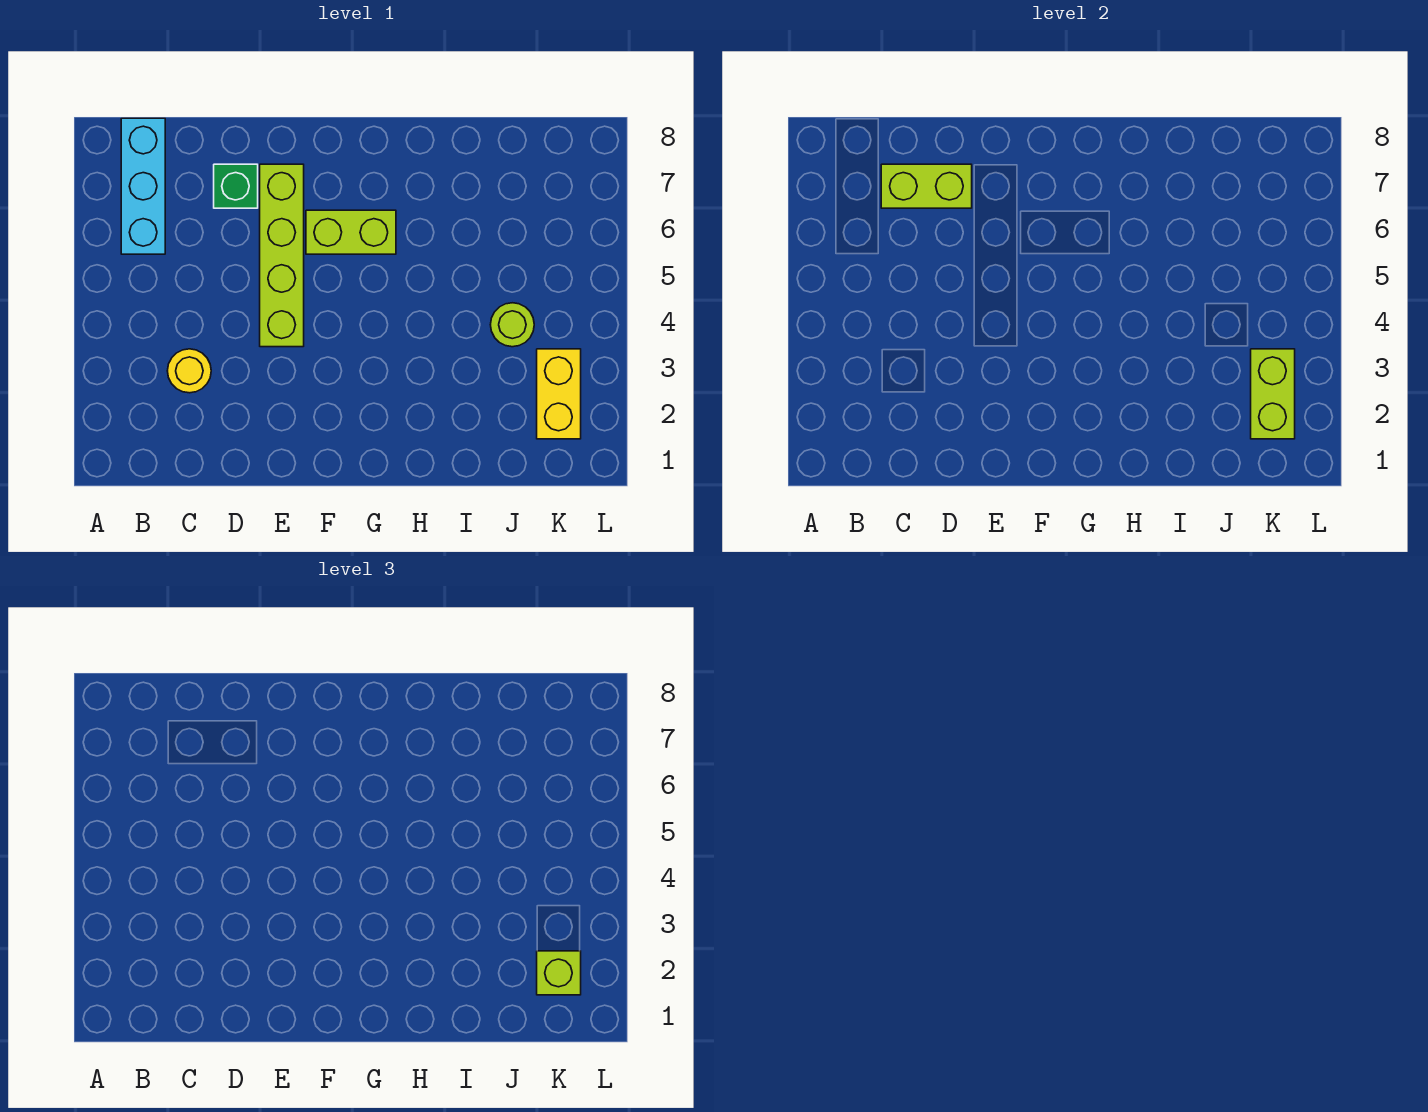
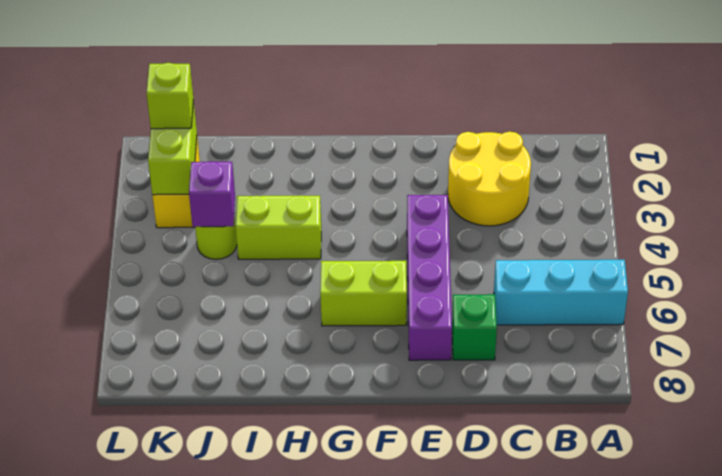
cyan 1x3 brick [121,118,165,254] -> cyan 1x3 brick turned to [494,260,628,325]
yellow 1x1 round brick [167,349,211,393] -> yellow 2x2 round brick [448,132,531,226]
lime 1x2 brick [881,164,972,208] -> lime 1x2 brick moved to [236,195,321,259]
lime 1x4 brick [260,164,304,347] -> purple 1x4 brick [407,195,452,360]
none -> purple 1x1 brick [189,161,235,227]

